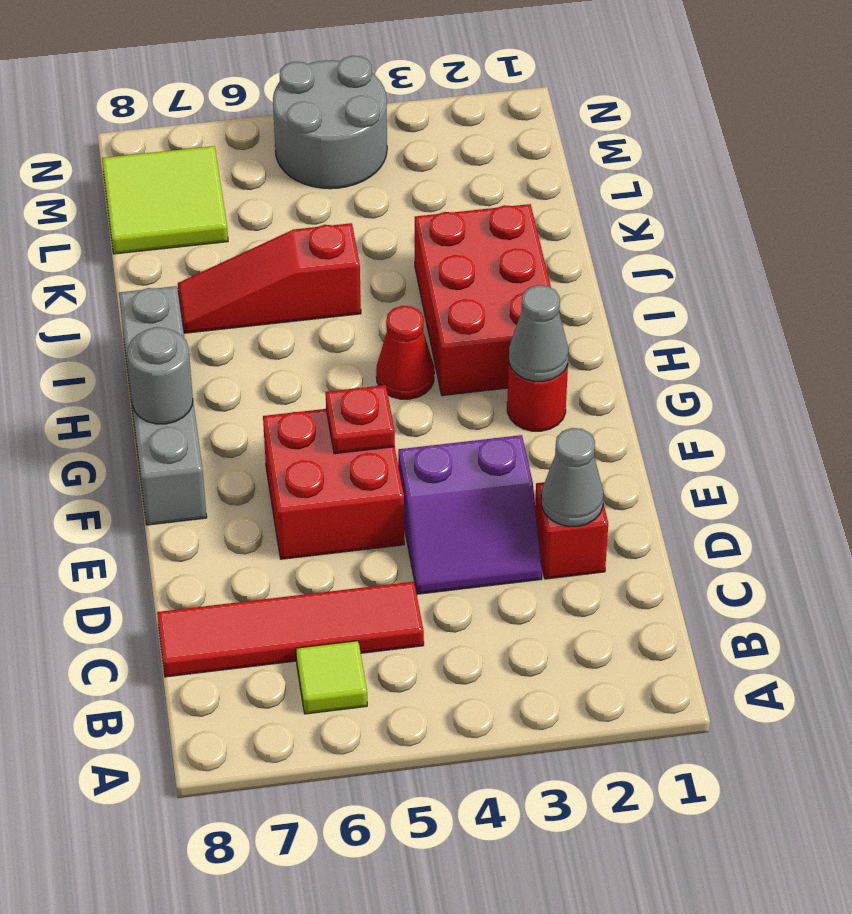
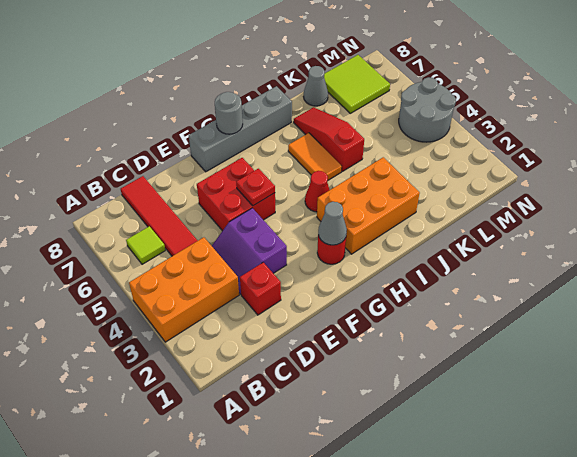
none -> orange 2x3 brick [129,237,239,342]
grey 1x1 cone [541,428,603,526] -> grey 1x1 cone moved to [303,66,328,106]
red 2x3 brick [415,204,551,396] -> orange 2x3 brick [317,157,420,254]
none -> orange 1x2 tile [288,133,342,180]

